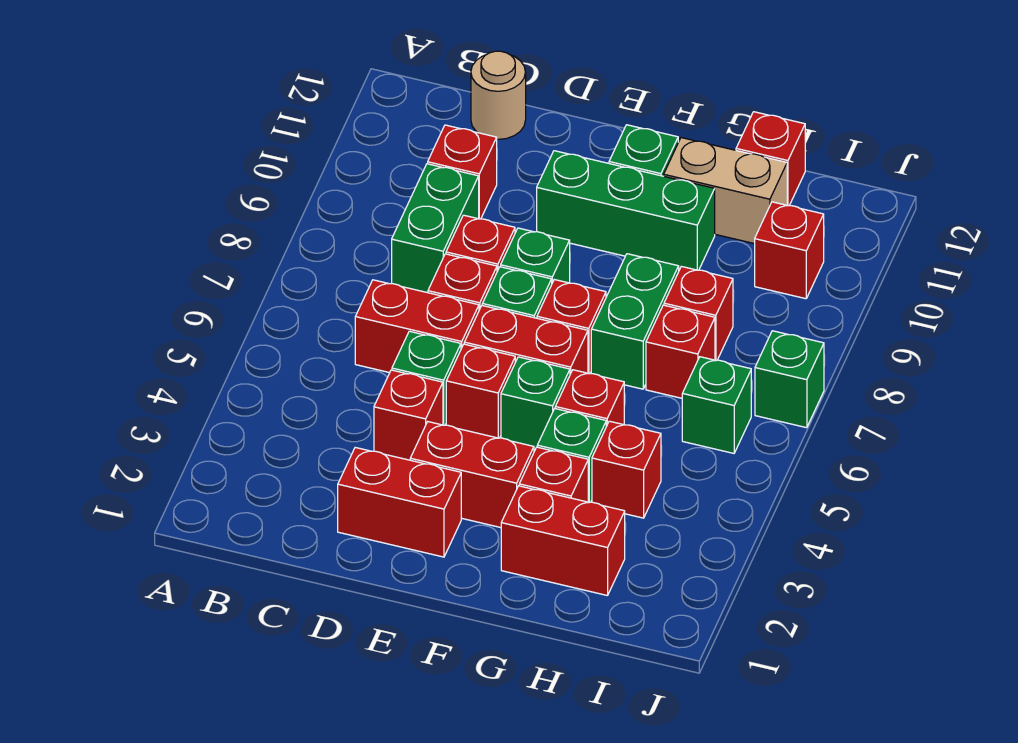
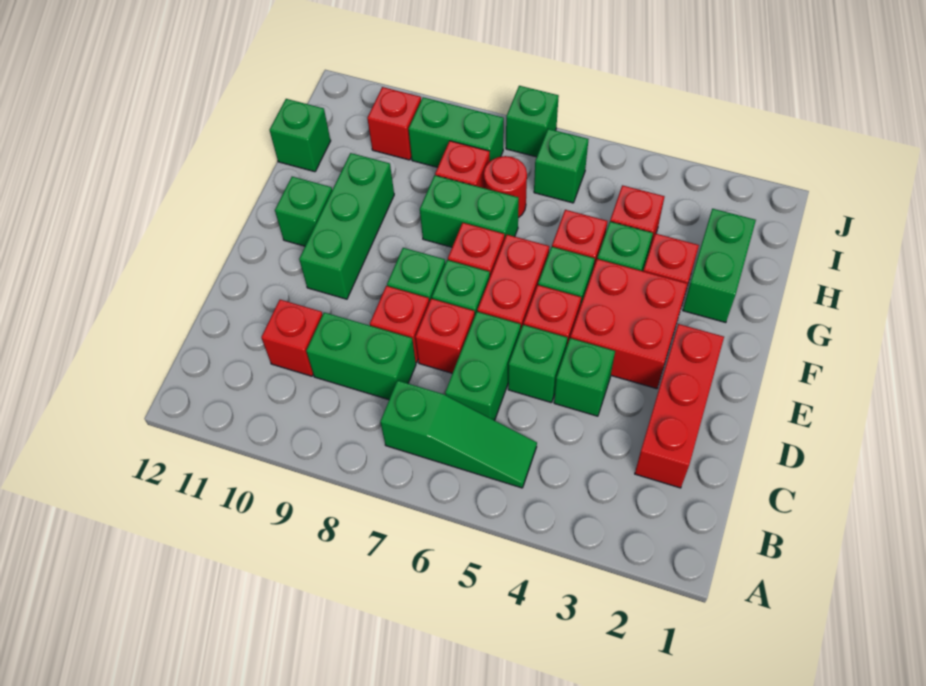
none -> green 1x3 slope [380,380,537,488]
red 1x2 brick [355,280,479,373] -> green 1x2 brick [445,312,521,420]
tan 1x1 round brick [471,51,526,139] -> none
red 1x2 brick [338,447,461,557] -> red 1x3 brick [635,324,724,488]
red 1x1 brick [374,370,443,460] -> green 1x1 brick [554,338,615,416]
red 1x2 brick [410,422,534,528] -> red 2x2 brick [570,259,688,389]
red 1x2 brick [501,486,625,596] -> green 1x2 brick [683,209,756,323]
tan 1x2 brick [664,138,787,244] -> none
red 1x1 brick [646,305,715,398] -> red 1x1 round brick [484,156,527,218]
red 1x1 brick [736,112,805,206] -> green 1x1 brick [270,99,331,172]
none -> green 1x2 brick [409,97,504,167]

